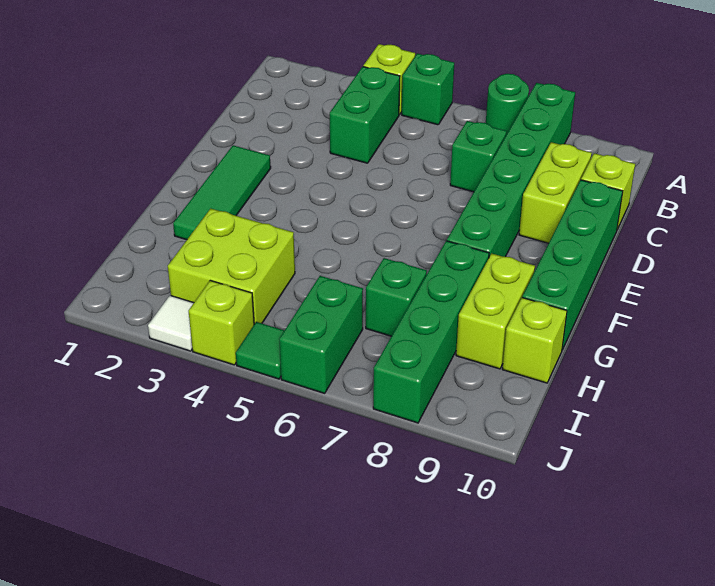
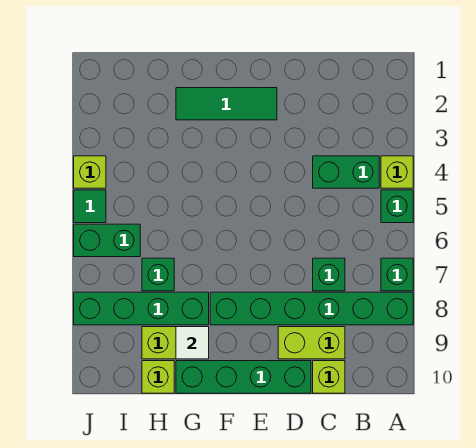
green 1x1 round brick [486,74,529,135] -> green 1x1 brick [381,258,413,291]
lime 2x2 brick [168,209,295,324] -> none
white 1x1 tile [148,295,194,351] -> white 1x1 tile moved to [176,327,209,359]

